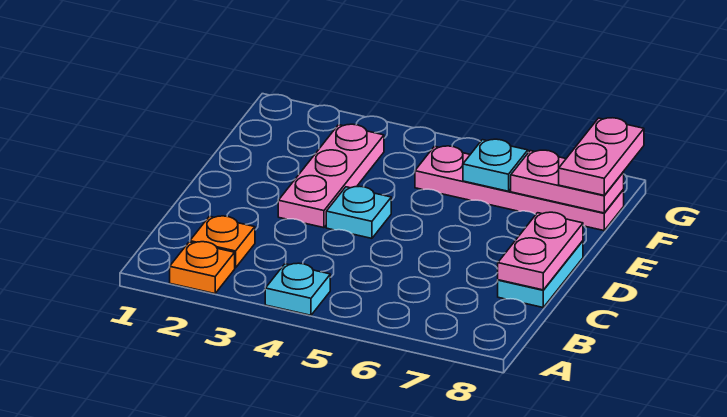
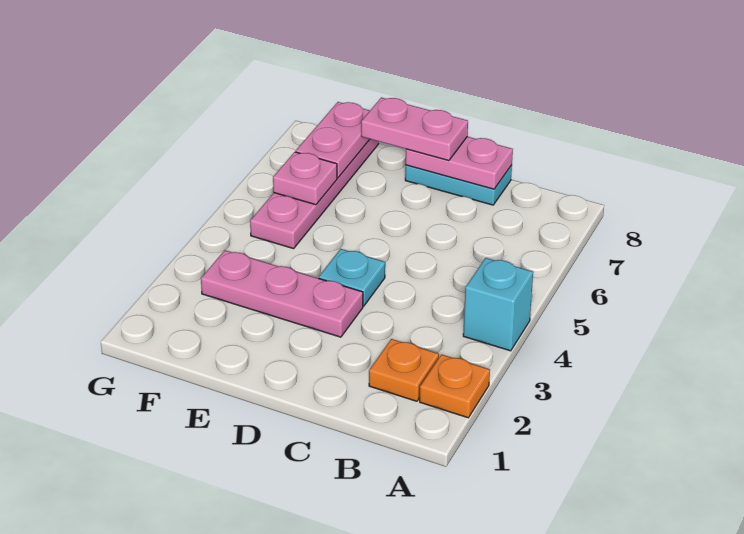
cyan 1x1 plate [265,263,330,315] -> cyan 1x1 brick [463,258,533,351]
cyan 1x1 plate [463,139,528,191] -> pink 1x1 plate [273,152,337,205]
pink 1x2 plate [559,118,644,195] -> pink 1x2 plate moved to [361,97,468,161]

